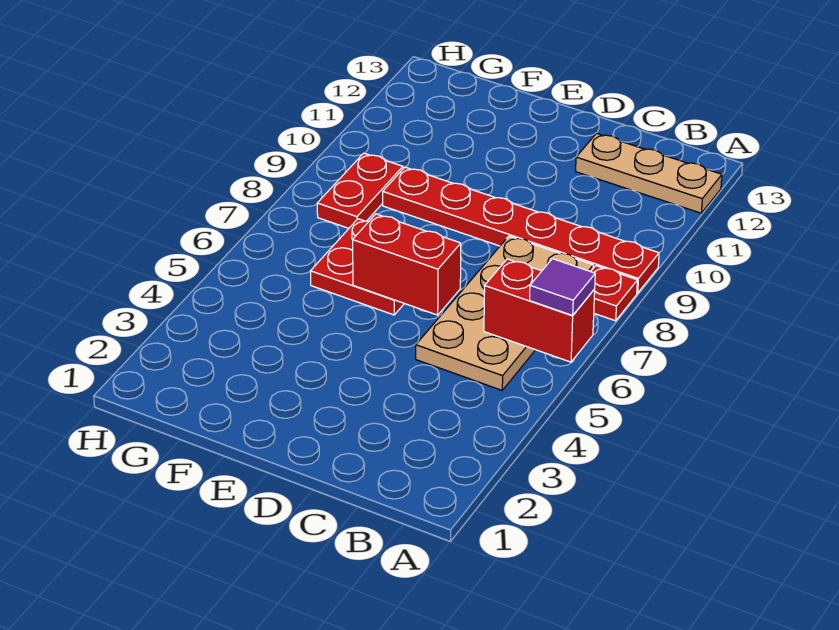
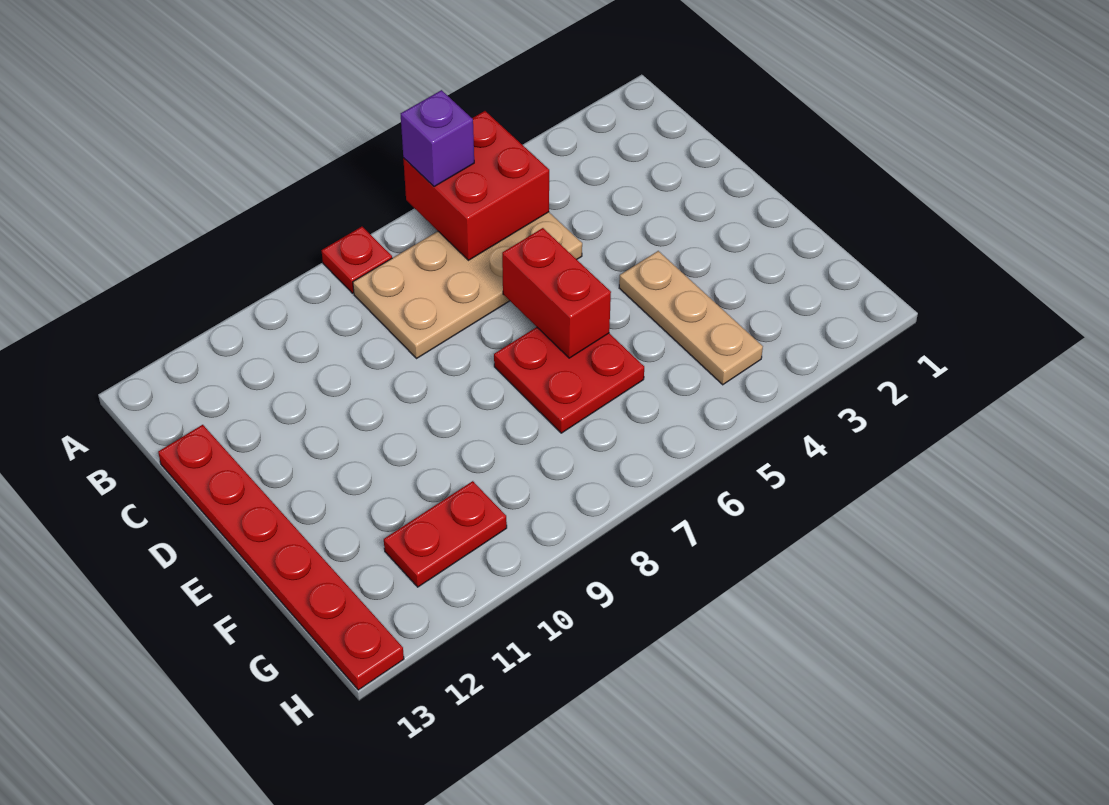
red 1x2 brick [484,259,595,362] -> red 2x2 brick [403,111,549,260]
purple 1x1 tile [530,259,595,315] -> purple 1x1 brick [401,90,474,187]
red 1x6 plate [383,167,659,293] -> red 1x6 plate moved to [158,425,404,690]
tan 1x3 plate [576,133,722,213] -> tan 1x3 plate moved to [619,251,763,385]
red 1x2 plate [317,153,403,228] -> red 1x2 plate moved to [384,481,507,587]

